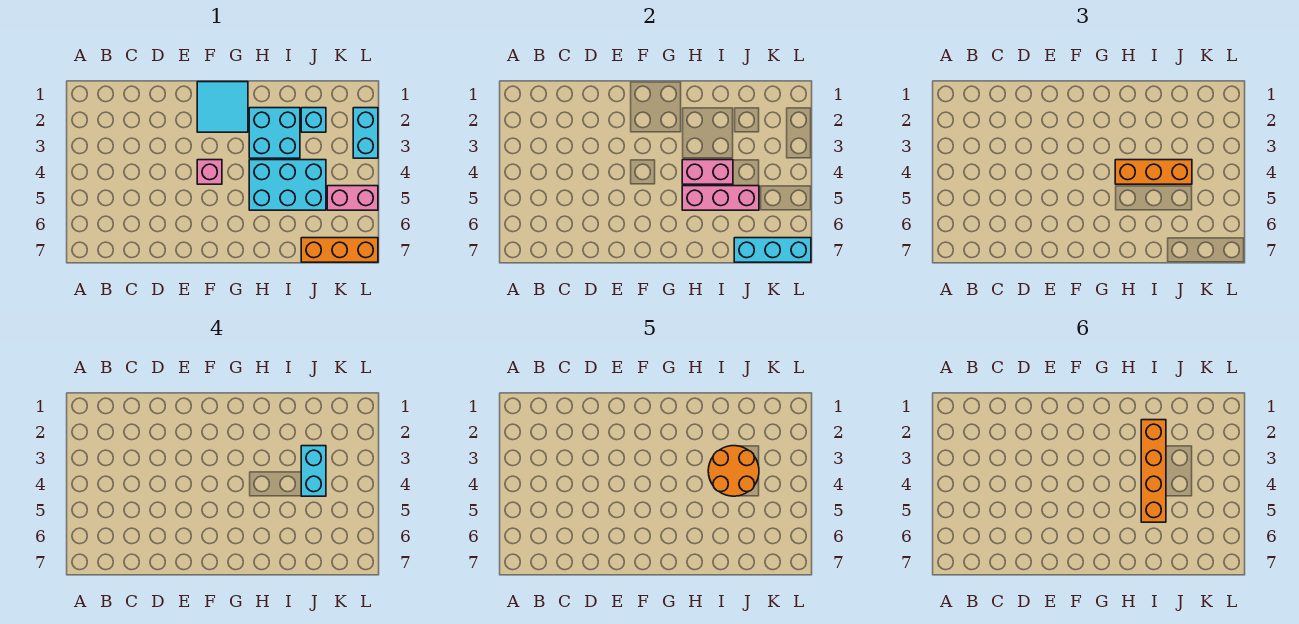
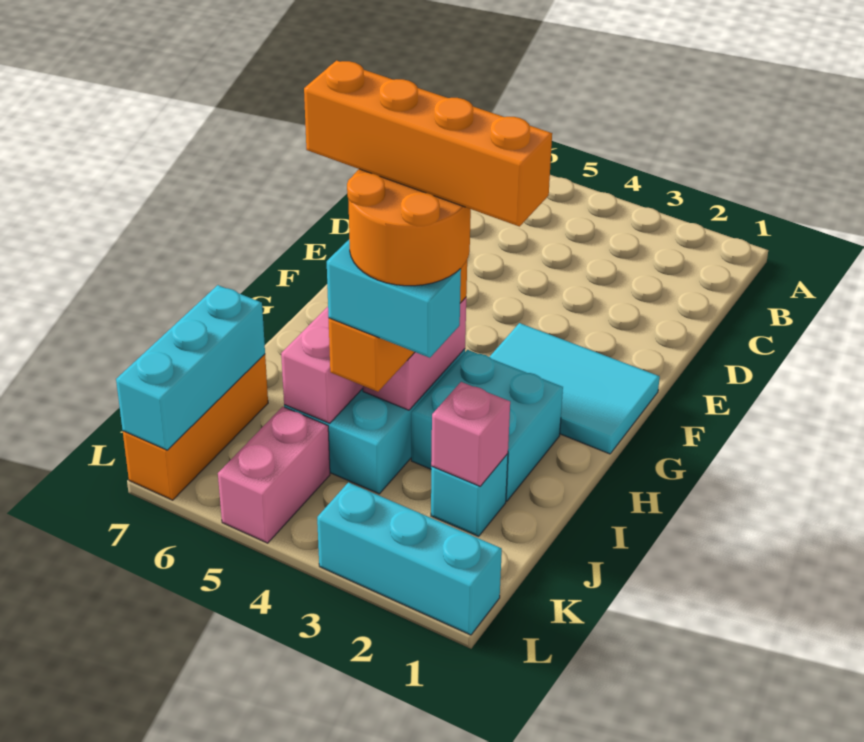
cyan 2x2 tile [197,82,248,132] -> cyan 2x3 tile [490,323,660,454]
pink 1x1 brick [197,160,222,184] -> pink 1x1 brick moved to [431,382,510,486]
cyan 1x2 brick [353,108,378,158] -> cyan 1x3 brick [317,482,502,635]

